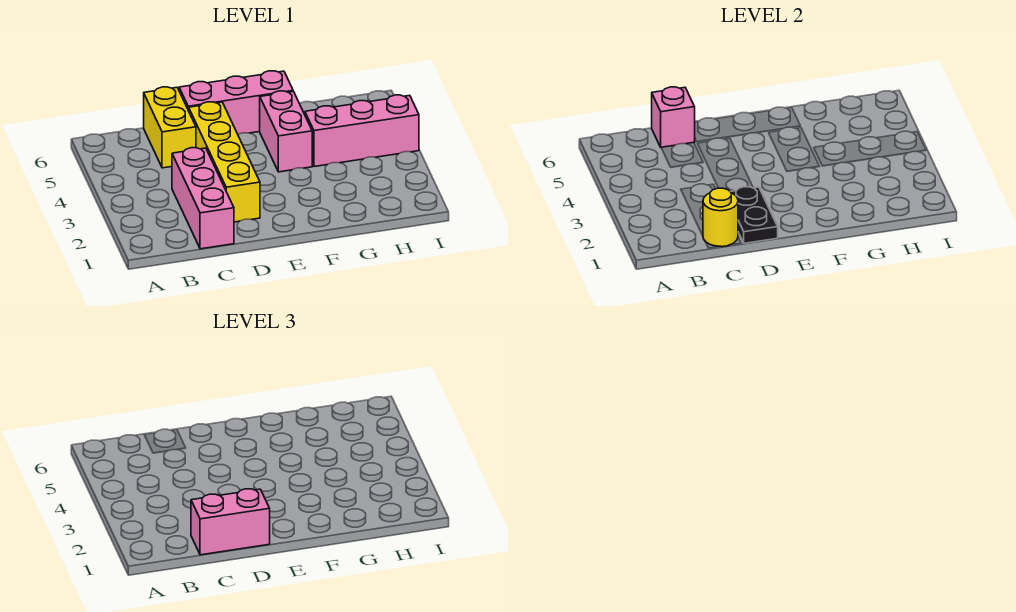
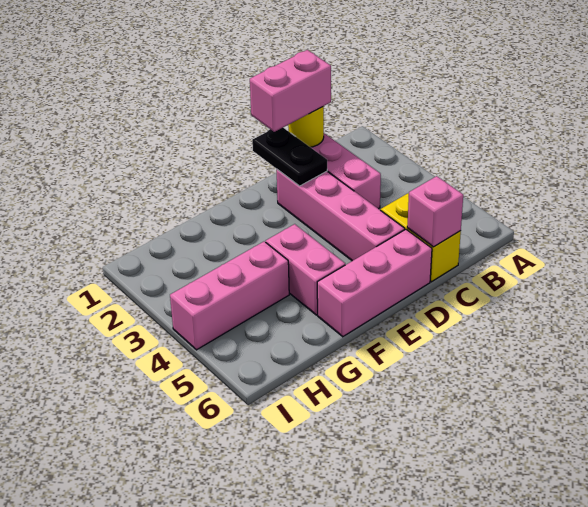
yellow 1x4 brick [189,102,260,222] -> pink 1x4 brick [277,170,405,261]

